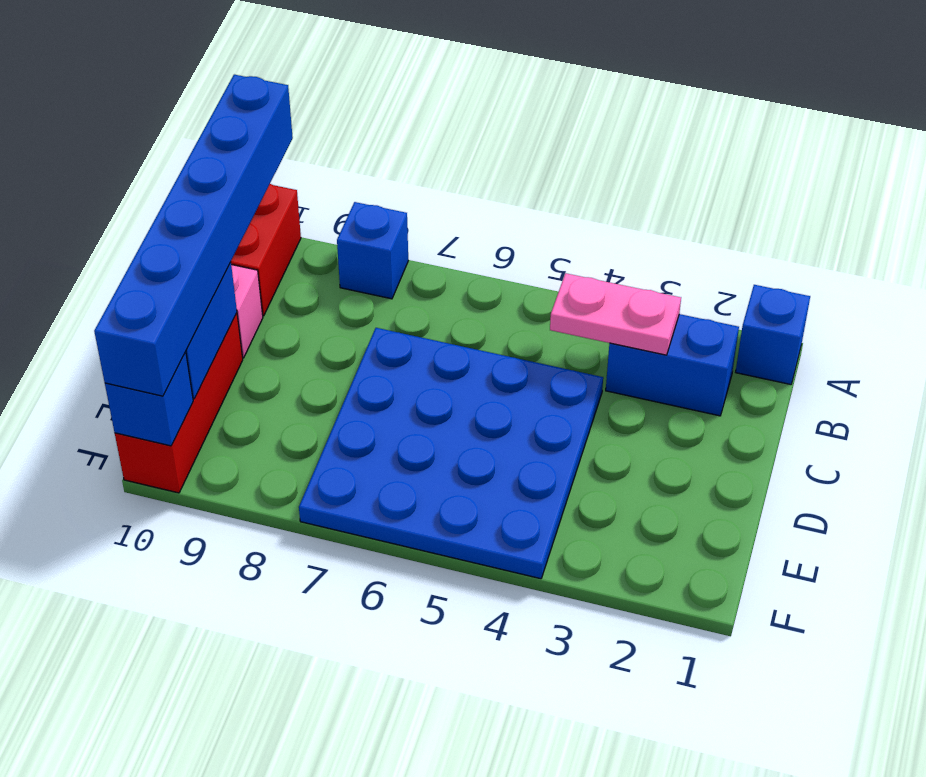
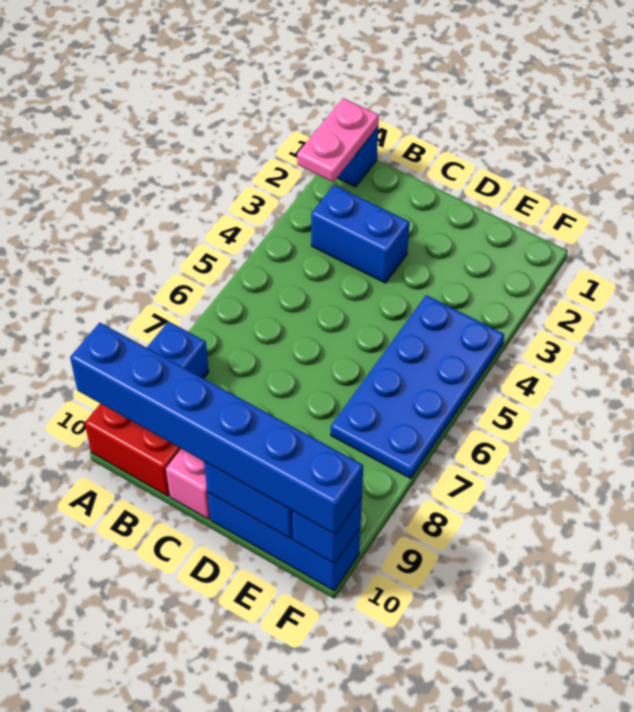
blue 1x2 brick [606,314,739,416] -> blue 1x2 brick turned to [311,185,410,283]
pink 1x2 plate [550,273,681,355] -> pink 1x2 plate moved to [297,98,379,182]
blue 4x4 plate [299,328,603,579] -> blue 2x4 plate [331,295,505,479]
red 1x3 brick [115,313,243,493] -> blue 1x3 brick [207,492,360,591]

